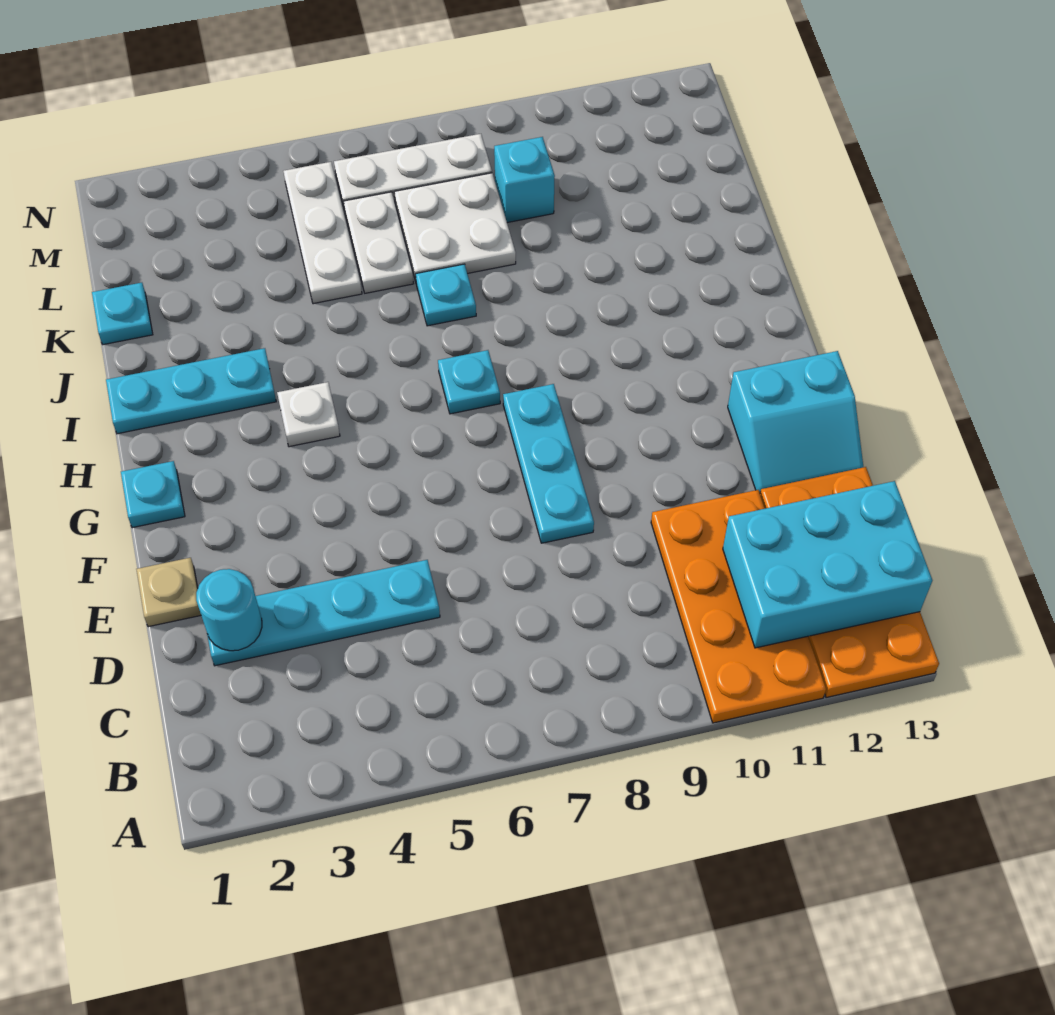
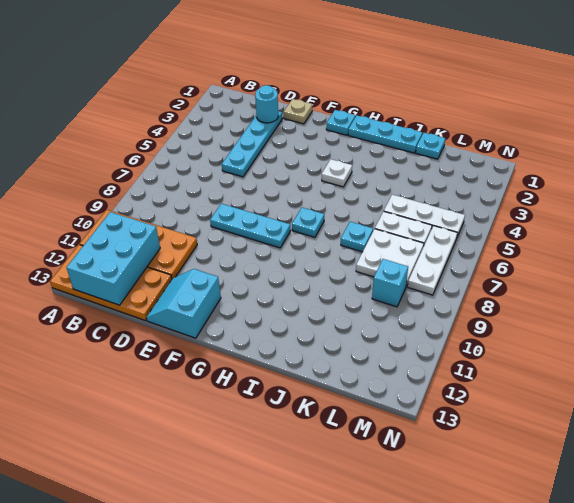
cyan 1x3 plate [106,348,276,434] -> cyan 1x3 plate turned to [348,116,422,153]

